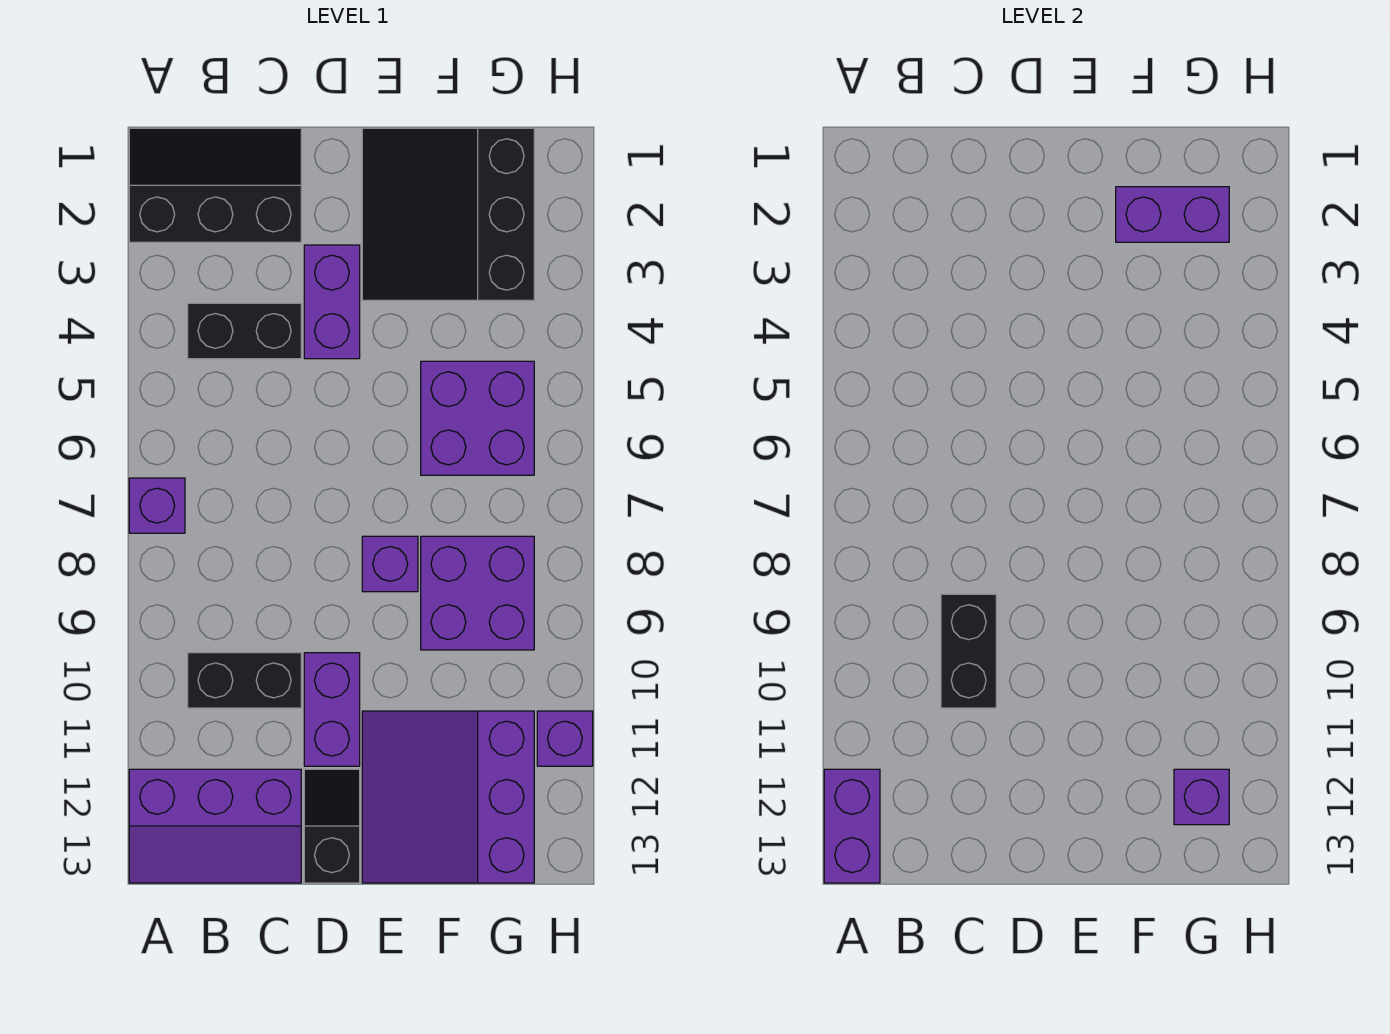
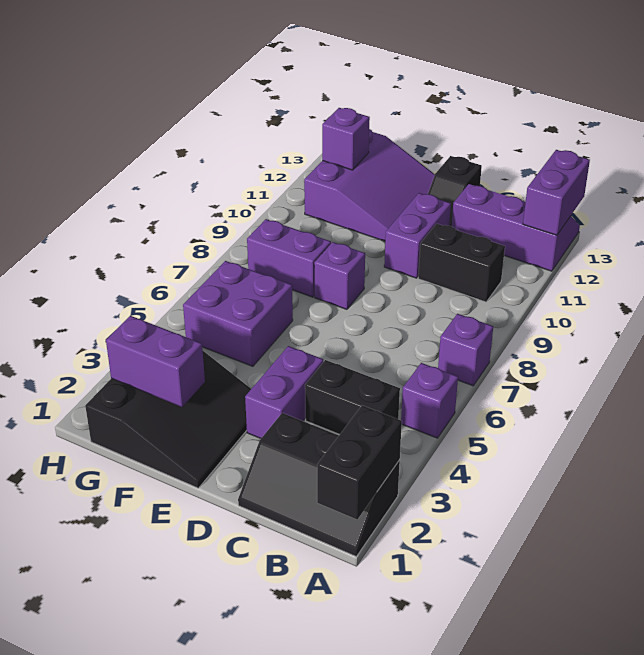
black 1x2 brick [941,594,996,708] -> black 1x2 brick moved to [317,406,402,519]
purple 2x2 brick [421,536,534,650] -> purple 1x2 brick [247,219,331,297]
purple 1x1 brick [537,711,593,766] -> purple 1x1 brick moved to [401,363,458,438]

